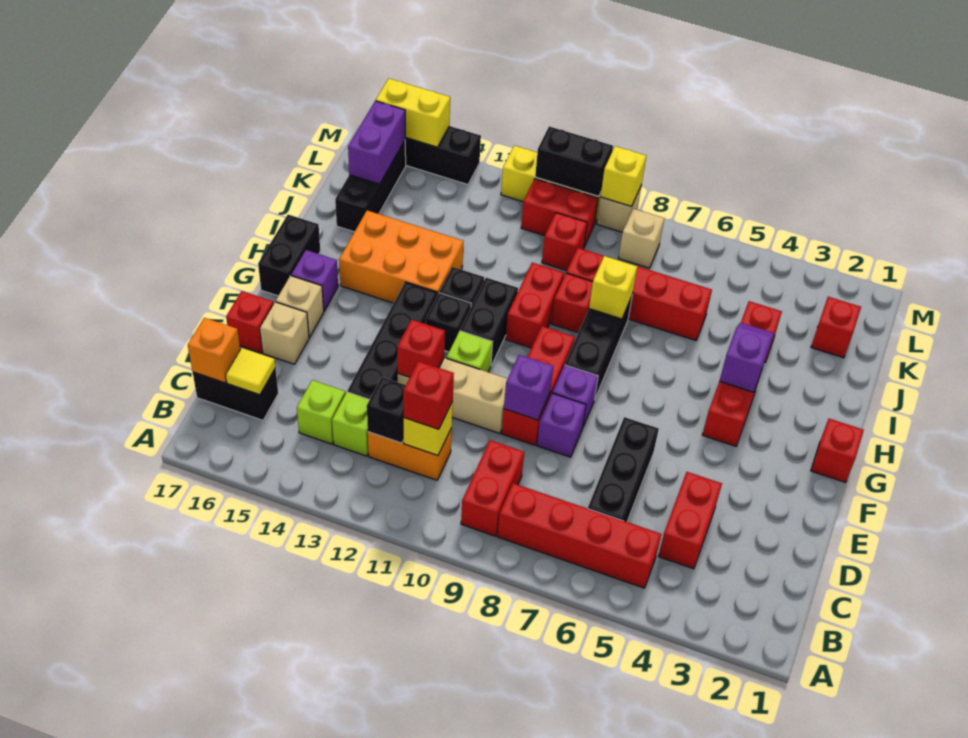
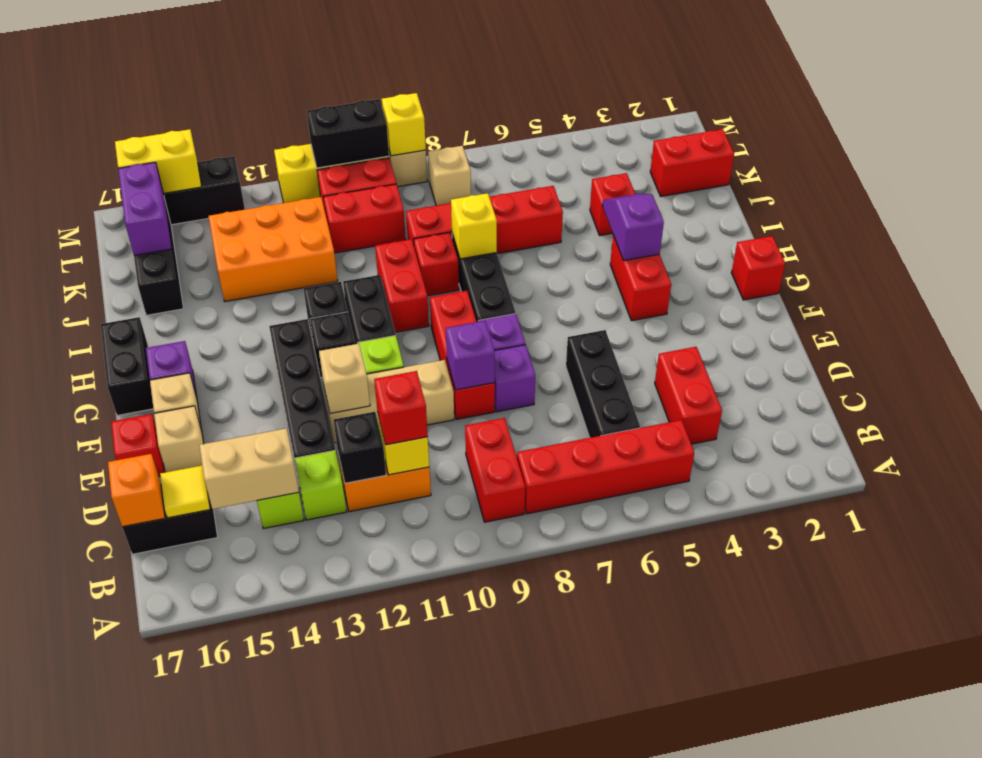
none -> tan 1x2 brick [199,428,299,509]
red 1x1 brick [397,320,445,377] -> tan 1x1 brick [319,344,370,413]
orange 2x3 brick [339,211,464,303] -> orange 2x3 brick moved to [209,197,338,302]
red 1x1 brick [811,297,861,358] -> red 1x2 brick [650,129,734,196]
red 1x1 brick [542,213,587,271] -> red 1x2 brick [323,184,406,253]

